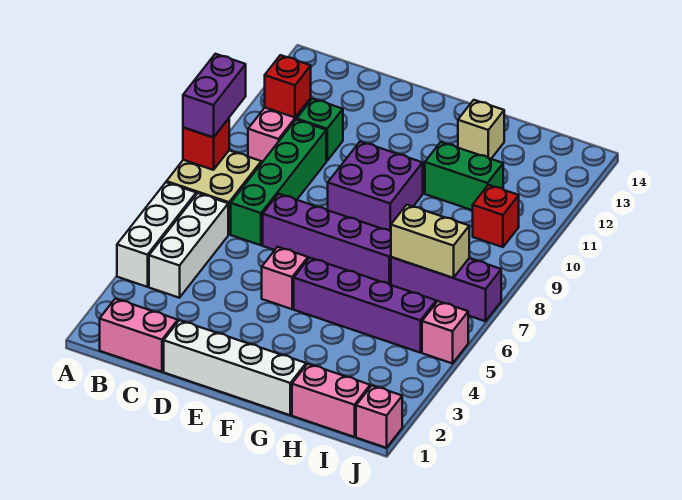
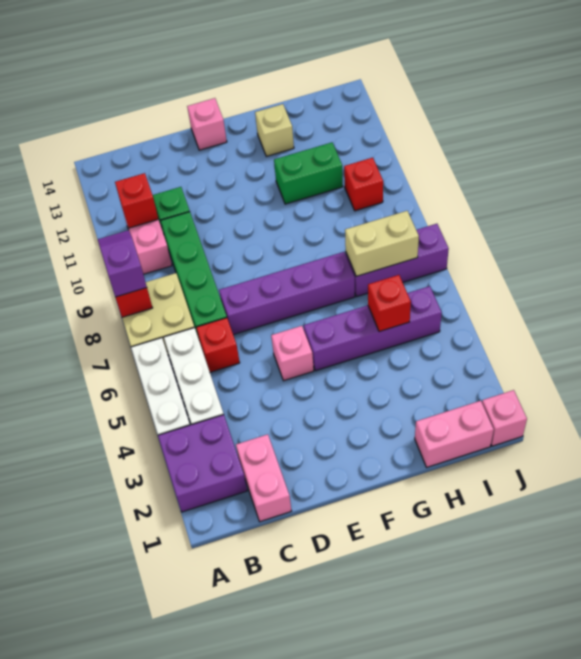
purple 1x2 brick [183,54,246,137] -> purple 1x2 slope [98,230,147,297]
pink 1x2 brick [100,299,178,372] -> pink 1x2 brick turned to [236,434,291,522]
none -> red 1x1 brick [196,318,240,372]
white 1x4 brick [164,320,306,415] -> none
purple 2x2 brick [328,141,423,231] -> purple 2x2 brick moved to [158,415,247,512]
none -> red 1x1 brick [368,275,411,332]
pink 1x1 brick [422,301,468,363] -> pink 1x1 brick moved to [187,98,227,150]

